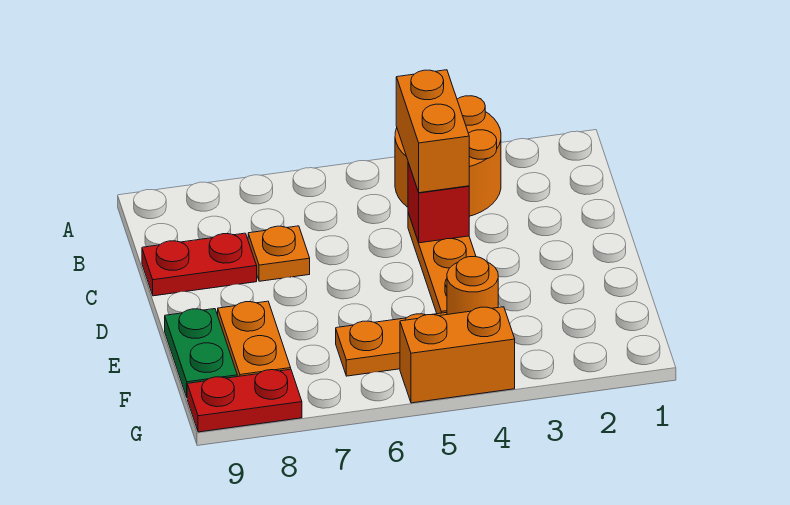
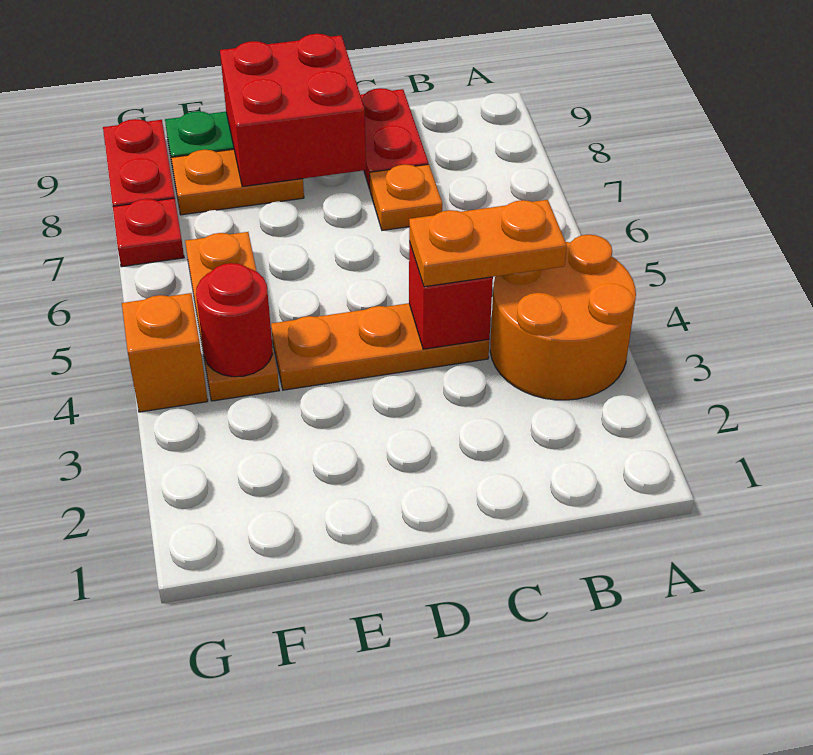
orange 1x2 brick [396,70,469,193] -> orange 1x2 plate [409,200,567,287]
none -> red 2x2 brick [220,34,366,187]
orange 1x1 round brick [447,256,498,314] -> red 1x1 round brick [196,263,273,377]
orange 1x2 brick [400,307,515,403] -> orange 1x1 brick [122,293,208,412]
none -> red 1x1 plate [113,198,184,267]

